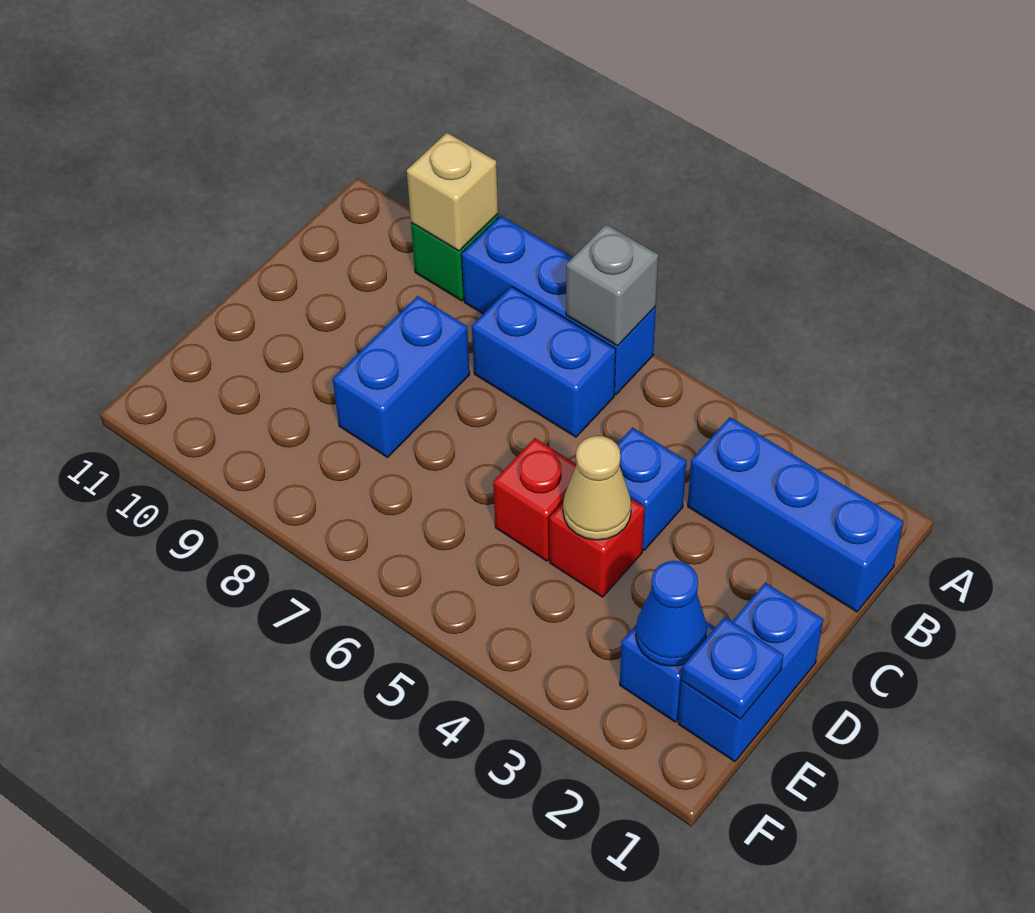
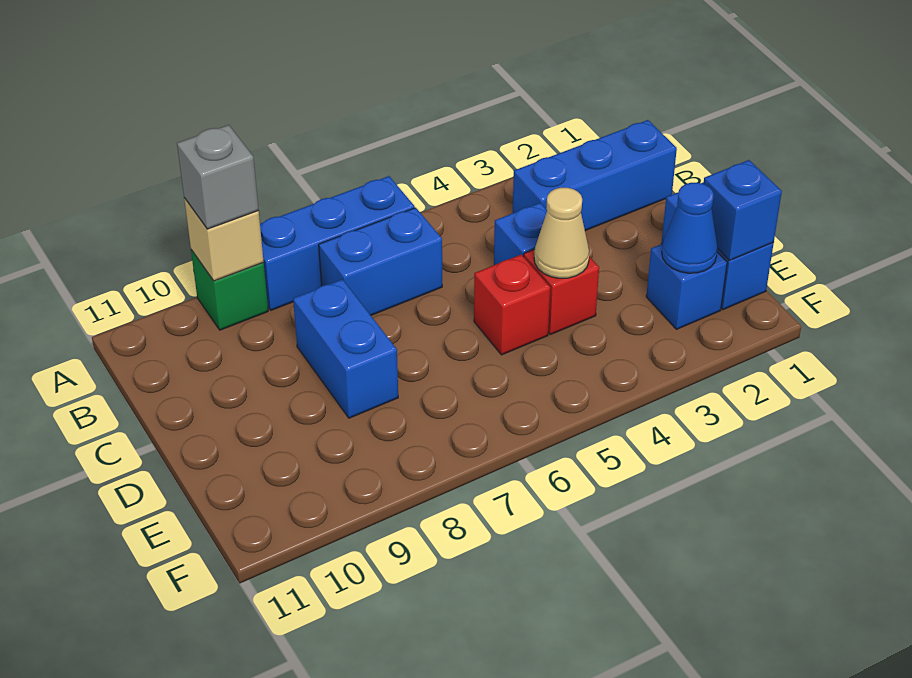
grey 1x1 brick [566,224,658,346] -> grey 1x1 brick moved to [177,125,259,229]
blue 1x1 plate [682,617,784,719] -> blue 1x1 brick [704,160,782,260]

